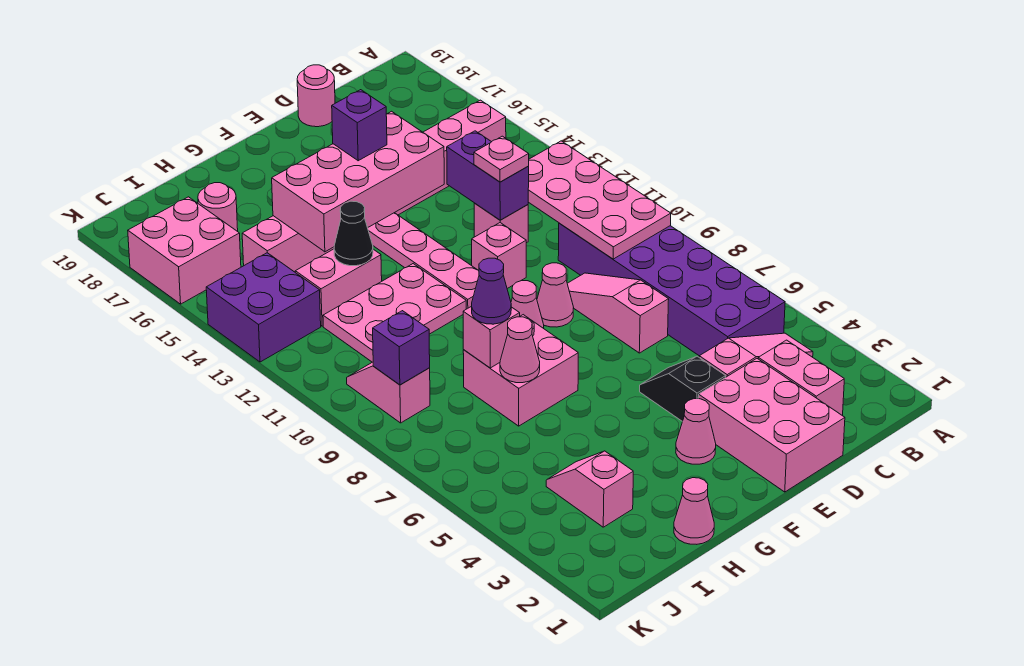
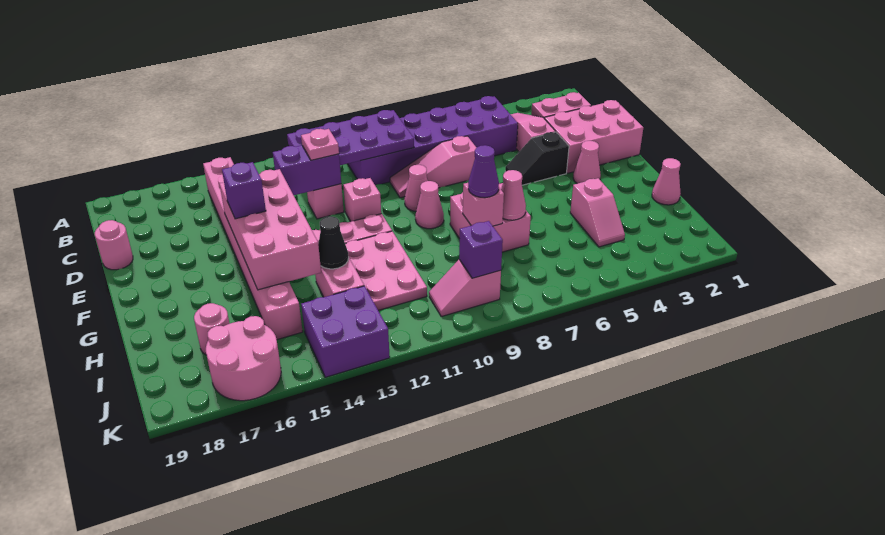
pink 2x4 plate [528,141,671,259] -> purple 2x4 plate [287,110,414,165]
pink 1x2 slope [546,451,633,527] -> pink 1x2 slope turned to [570,178,625,247]
pink 2x2 brick [128,197,241,304] -> pink 2x2 round brick [206,316,281,401]

